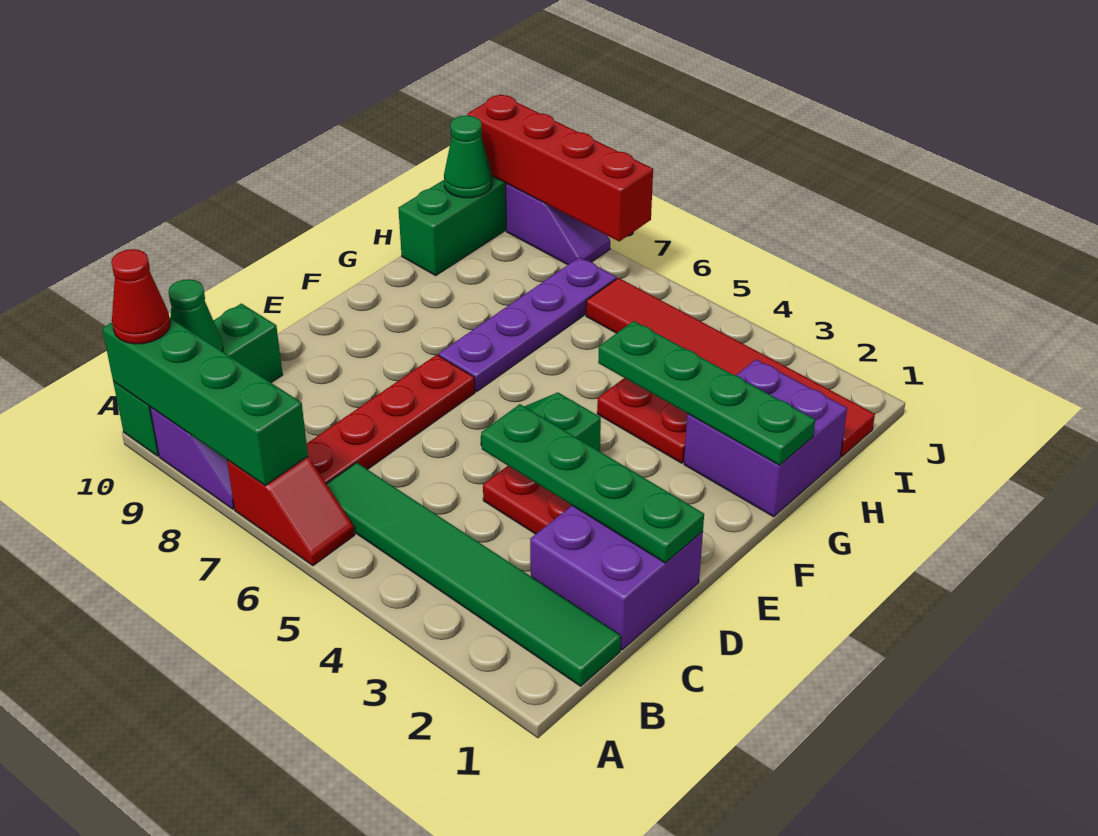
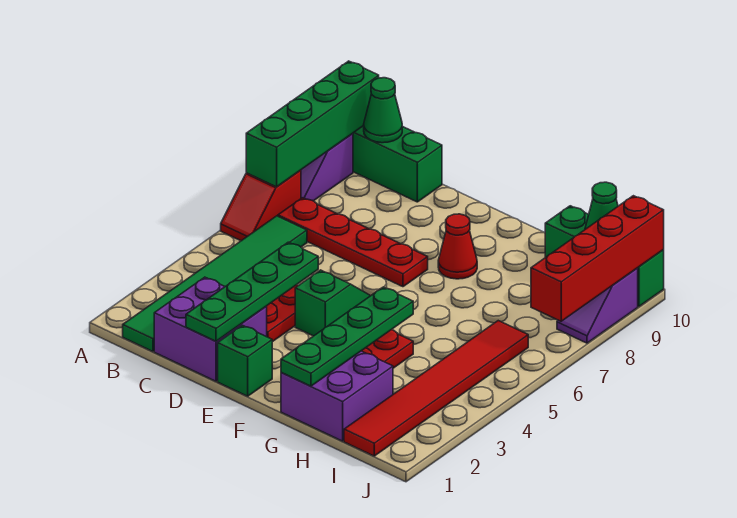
red 1x1 cone [111,249,170,344] -> red 1x1 cone moved to [438,214,477,279]
none -> green 1x1 brick [218,325,272,396]
purple 1x4 plate [439,257,617,391] -> none

